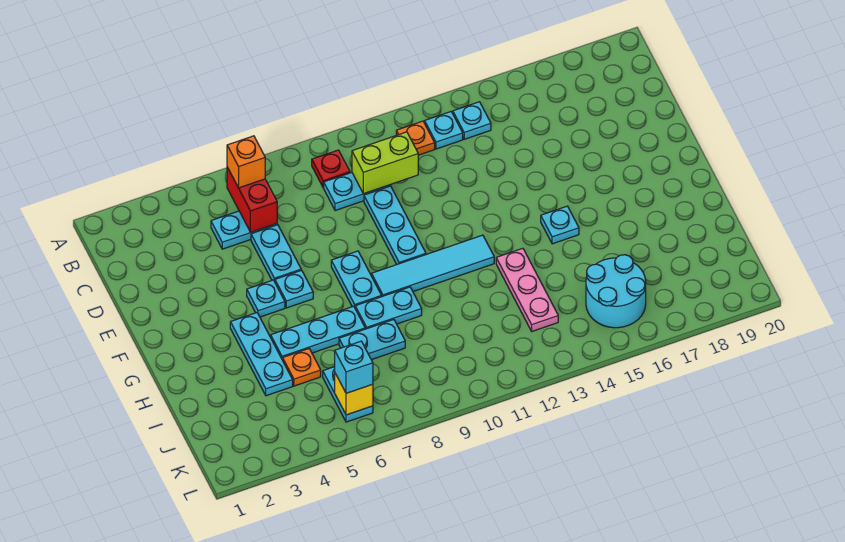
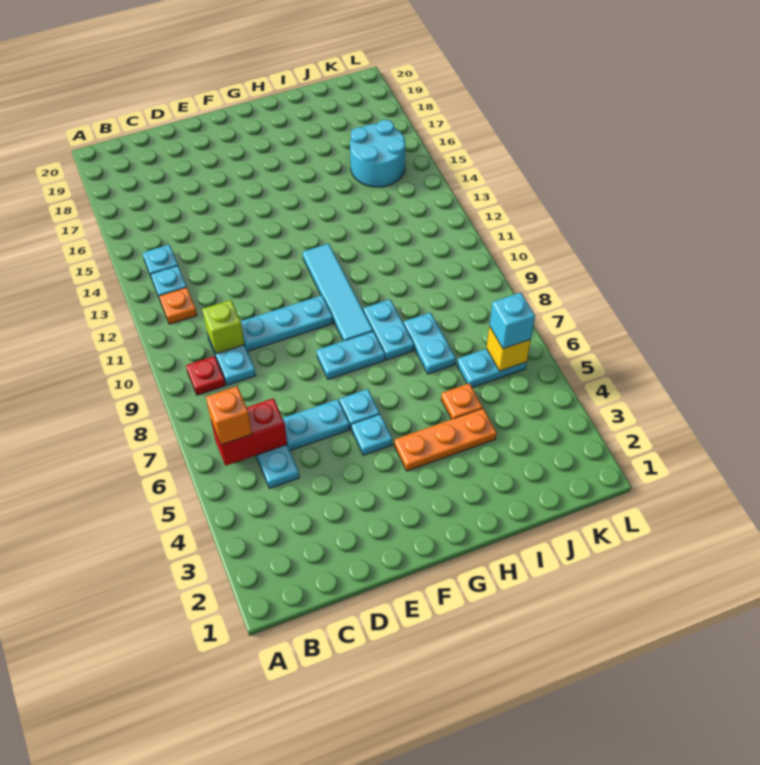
lime 1x2 brick [352,132,418,194] -> lime 1x1 brick [202,300,245,354]
cyan 1x3 plate [230,313,293,396] -> orange 1x3 plate [394,408,497,471]
cyan 1x1 plate [541,206,579,244] -> none
cyan 1x3 plate [271,306,365,360] -> none
pink 1x3 plate [496,248,558,331] -> none

